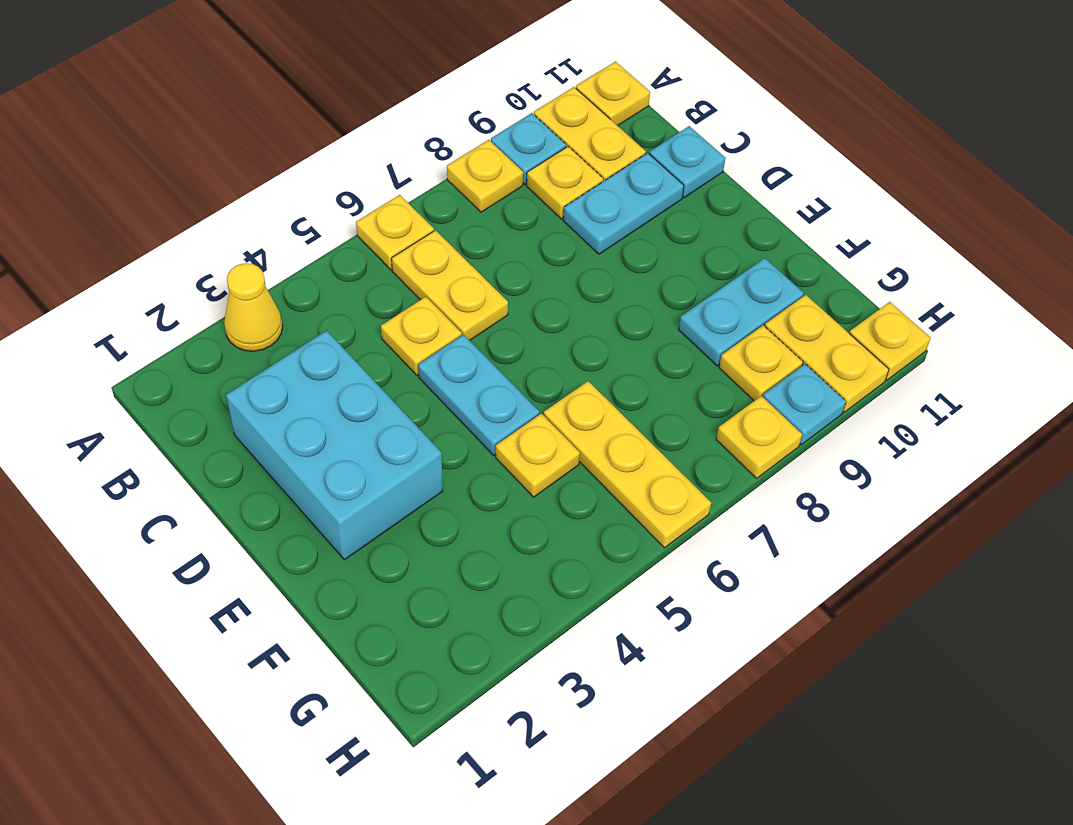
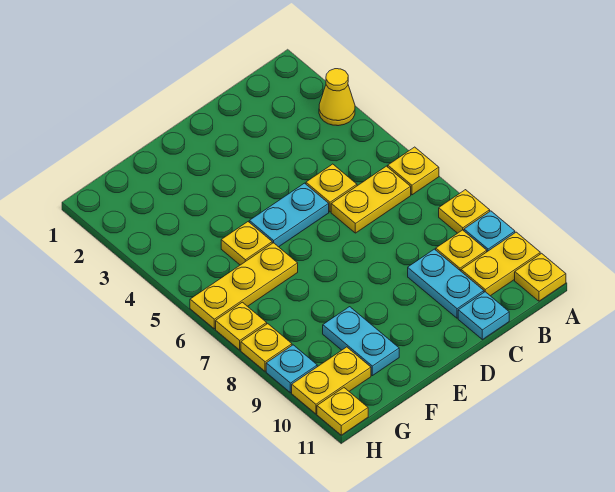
cyan 2x3 brick [226,331,443,560] -> none
yellow 1x1 plate [719,325,803,401] -> yellow 1x1 plate moved to [216,302,267,350]

